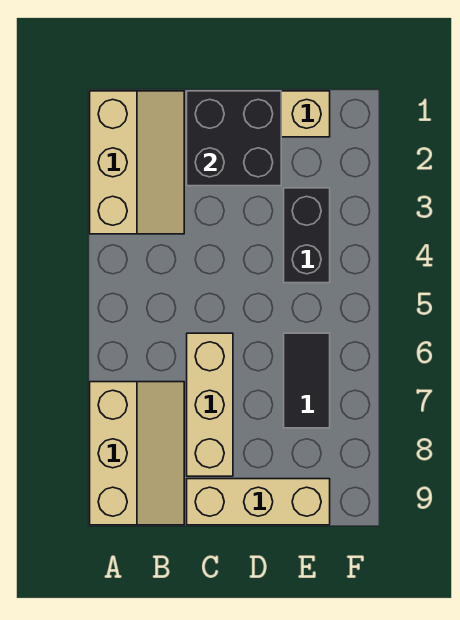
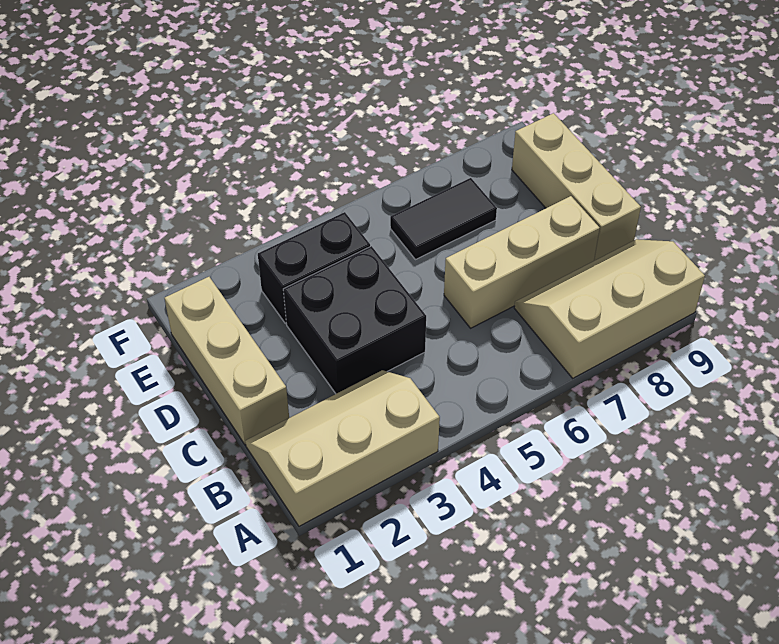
black 2x2 brick [187,91,281,186] -> black 2x2 brick moved to [283,246,426,394]

